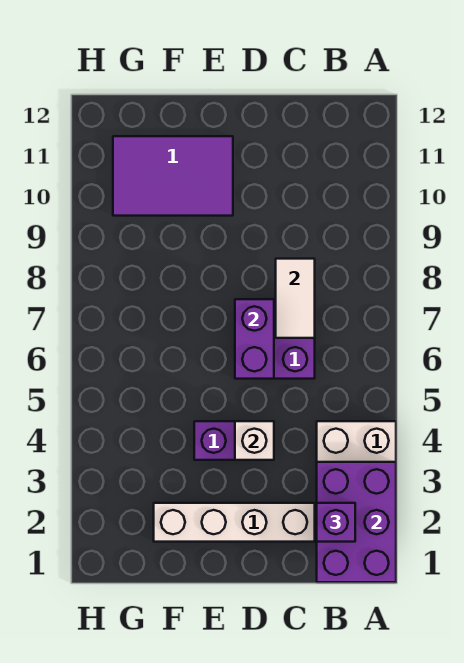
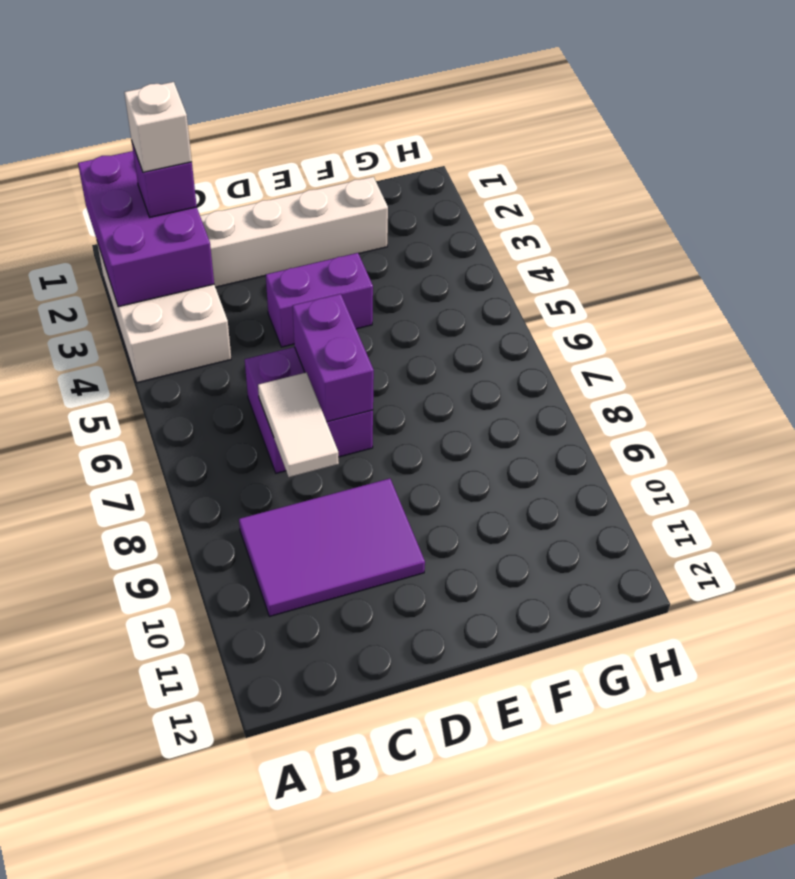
white 1x1 brick [235,421,274,460] -> white 1x1 brick moved to [124,82,192,172]
purple 2x3 tile [113,136,233,216] -> purple 2x3 tile moved to [239,479,425,616]

